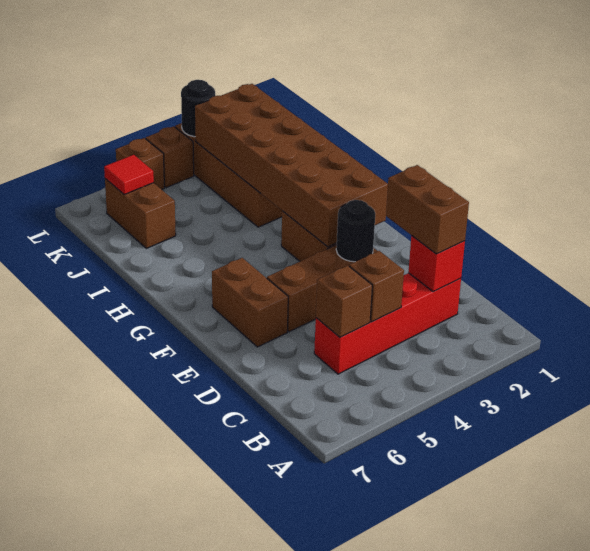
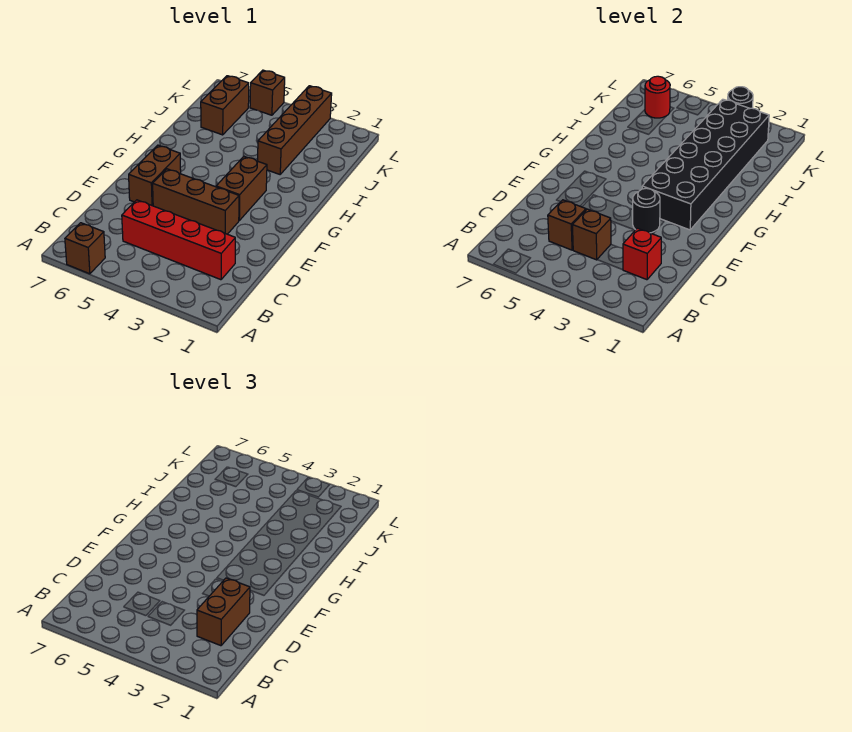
brown 2x6 brick [195,84,388,247] -> black 2x6 brick [642,99,769,230]
red 1x1 tile [104,155,154,195] -> red 1x1 round brick [645,76,670,118]
brown 1x1 brick [146,126,194,188] -> brown 1x1 brick moved to [65,223,105,274]

